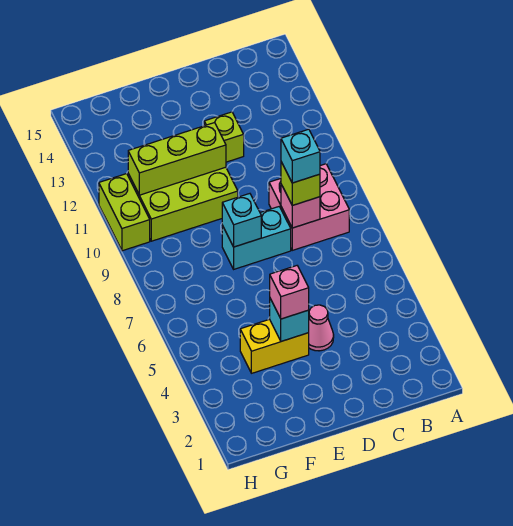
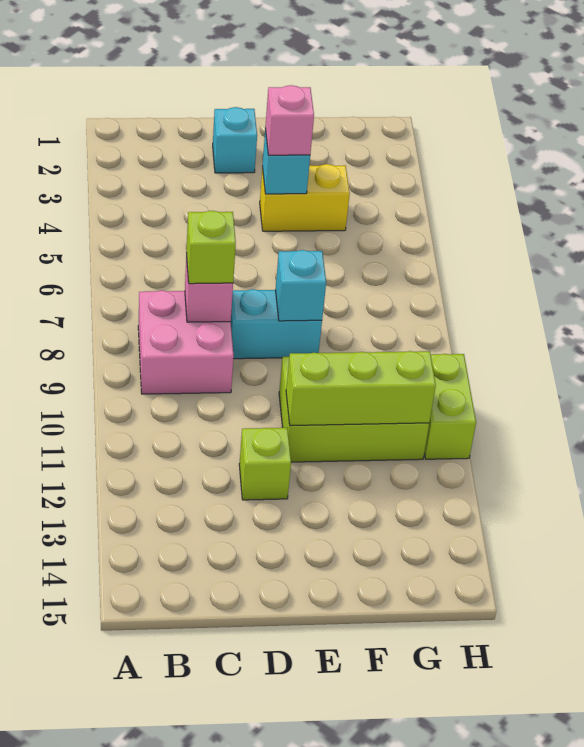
cyan 1x1 brick [281,129,320,183] -> cyan 1x1 brick moved to [213,107,257,173]
pink 1x1 cone [309,305,334,351] -> none

